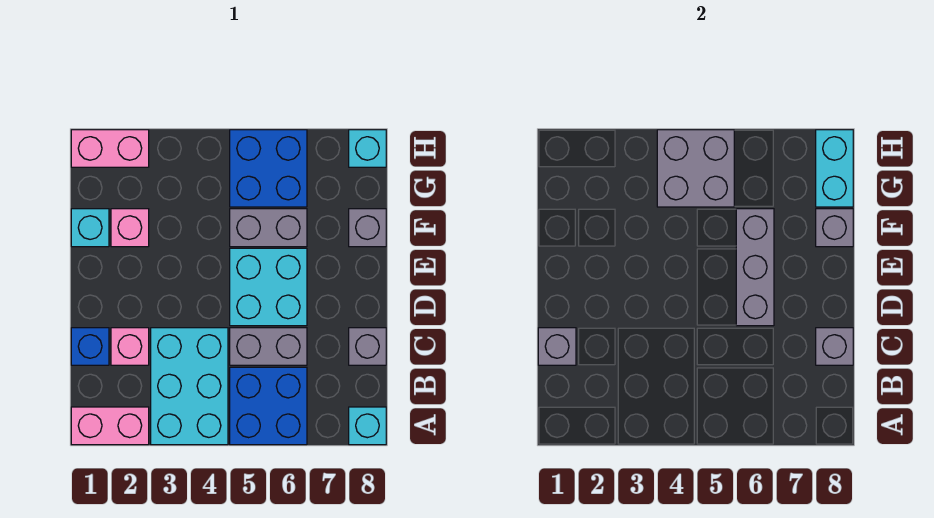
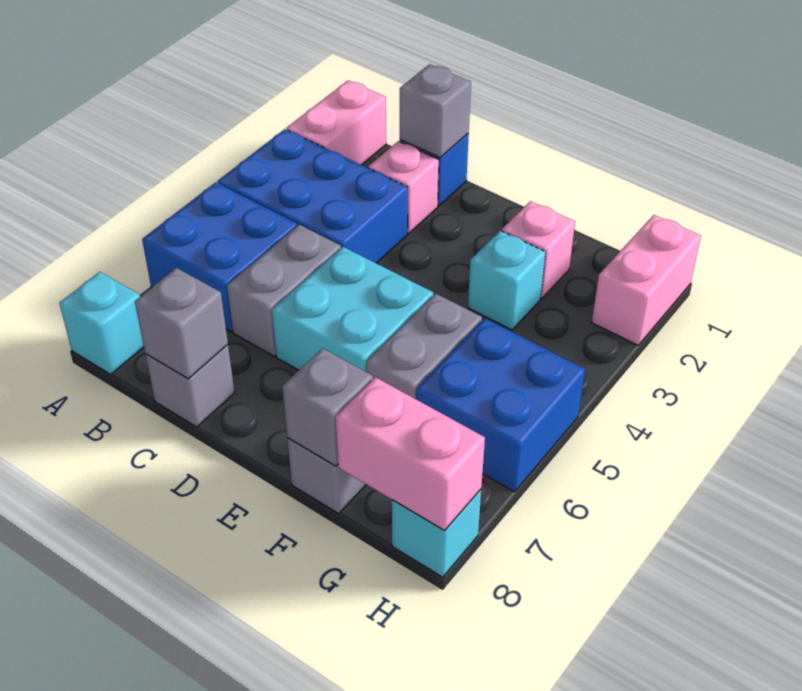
cyan 2x3 brick [151,328,228,445] -> blue 2x3 brick [217,129,408,263]
grey 1x3 brick [736,209,774,326] -> none
cyan 1x1 brick [71,209,109,247] -> cyan 1x1 brick moved to [468,231,546,330]
grey 2x2 brick [657,130,734,207] -> none
cyan 1x2 brick [816,130,853,207] -> pink 1x2 brick [336,377,485,530]

